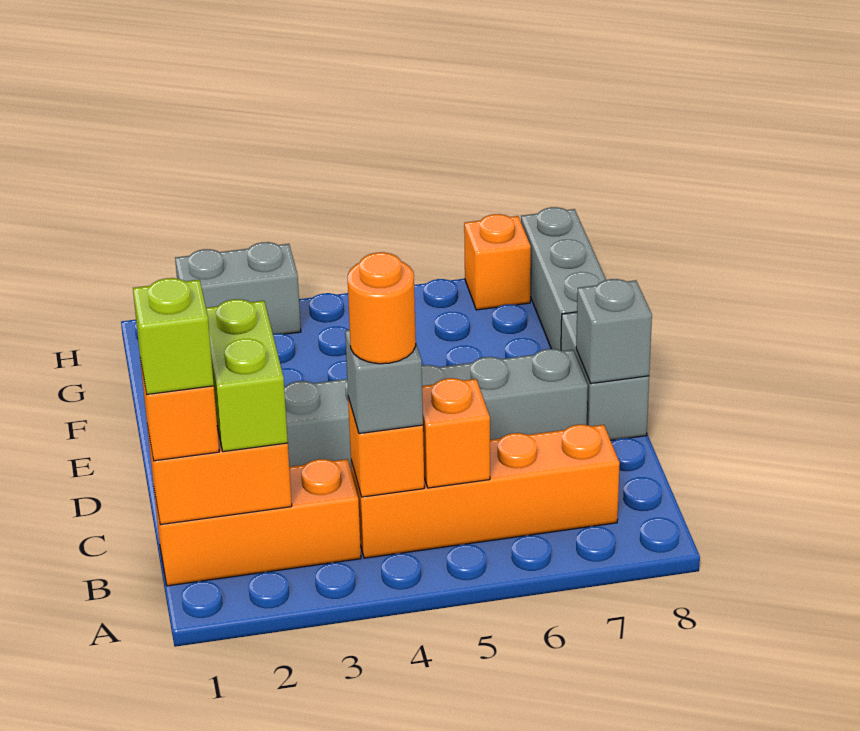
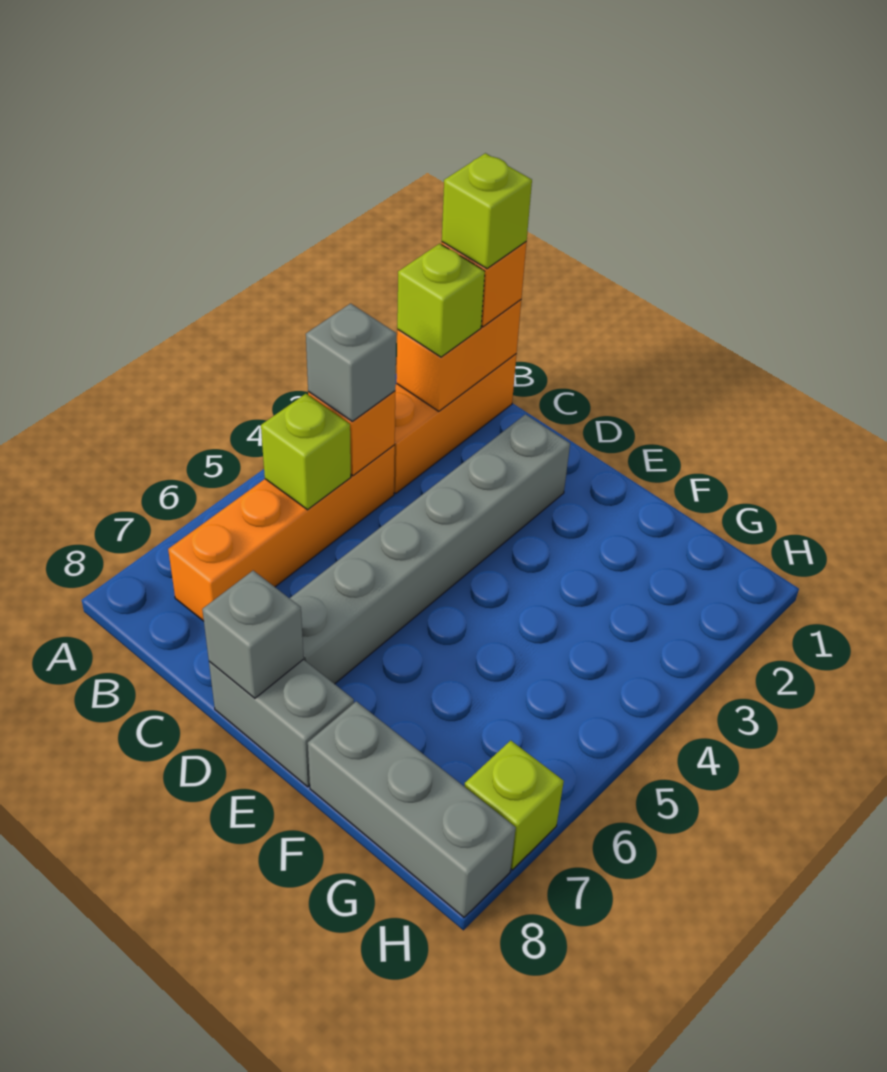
lime 1x2 brick [206,299,288,452] -> lime 1x1 brick [397,244,485,357]
orange 1x1 round brick [348,252,416,364] -> none
orange 1x1 brick [422,378,490,488] -> lime 1x1 brick [261,394,351,510]
grey 1x2 brick [175,242,301,334] -> none
orange 1x1 brick [464,214,531,310] -> lime 1x1 brick [464,740,564,870]

